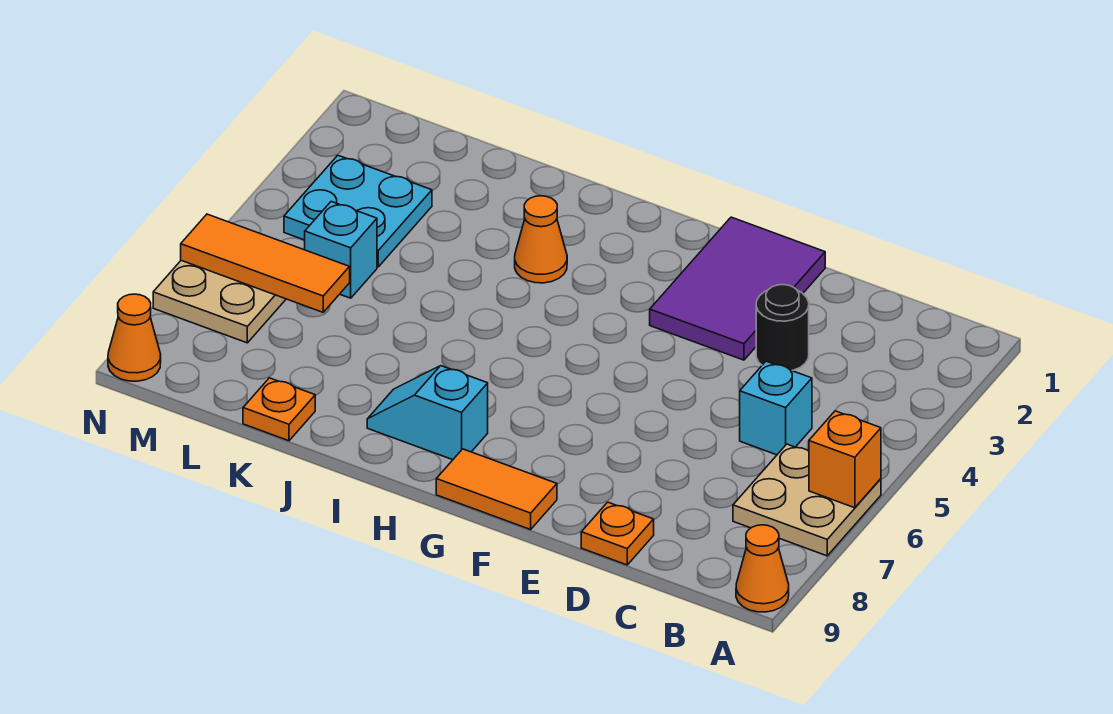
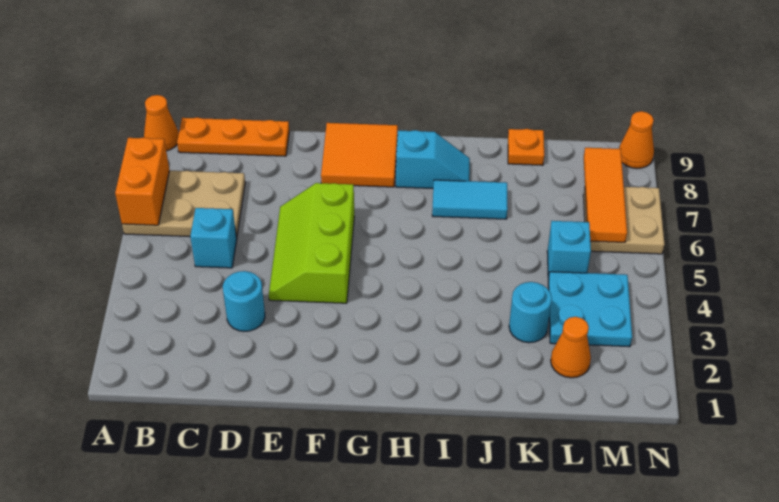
tan 2x2 plate [733,444,881,556] -> tan 2x3 plate [122,171,245,238]
orange 1x1 brick [809,411,881,508] -> orange 1x2 brick [115,137,170,225]
black 1x1 round brick [756,285,809,371] -> cyan 1x1 round brick [223,271,265,331]
orange 1x1 plate [581,502,654,565] -> orange 1x3 plate [177,117,289,156]
purple 2x3 tile [650,217,825,360] -> none
none -> lime 2x3 slope [269,183,354,303]
orange 1x2 tile [436,449,557,529] -> orange 2x2 tile [321,123,398,187]
orange 1x1 cone [515,196,567,283] -> orange 1x1 cone moved to [551,317,591,378]
none -> cyan 1x2 tile [432,180,508,219]
none -> cyan 1x1 round brick [509,282,552,343]
orange 1x3 tile [181,214,350,312] -> orange 1x3 tile turned to [584,148,627,242]

